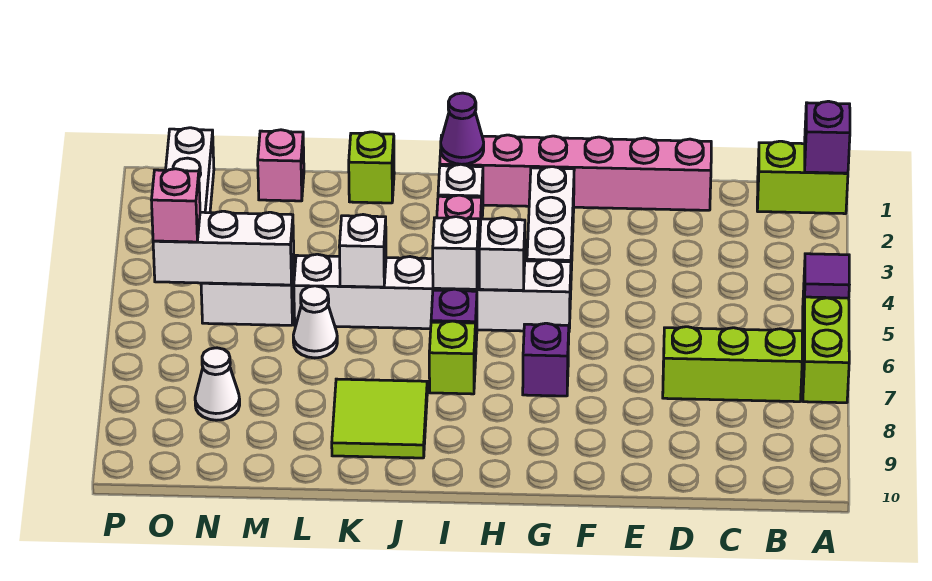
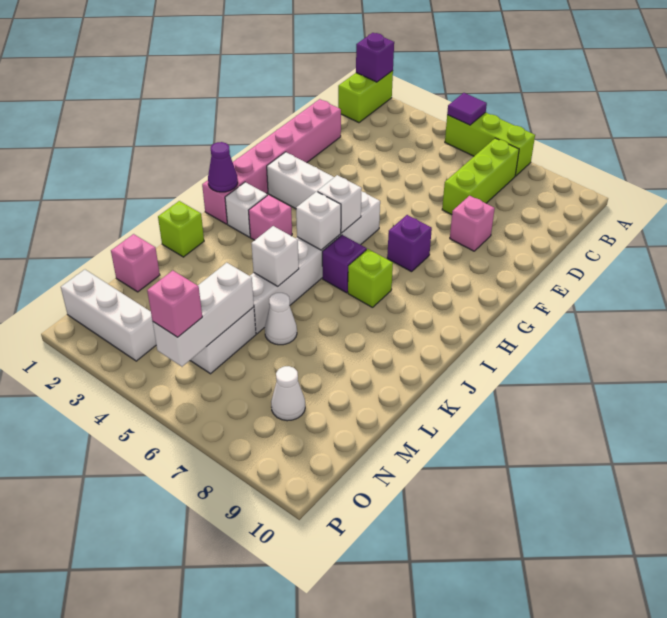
none -> pink 1x1 brick [450,196,495,251]
lime 2x2 tile [332,379,427,458] -> none

